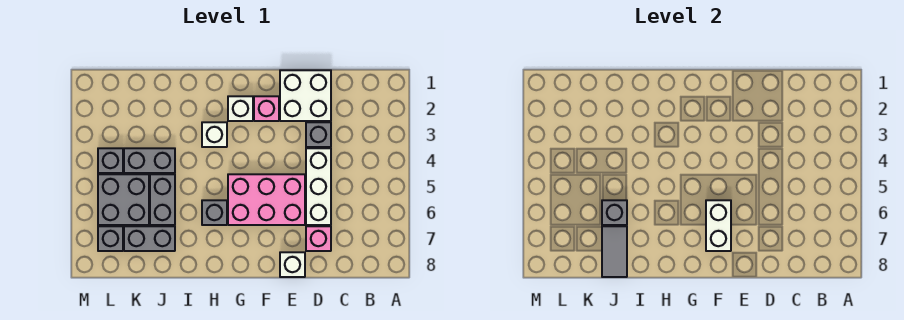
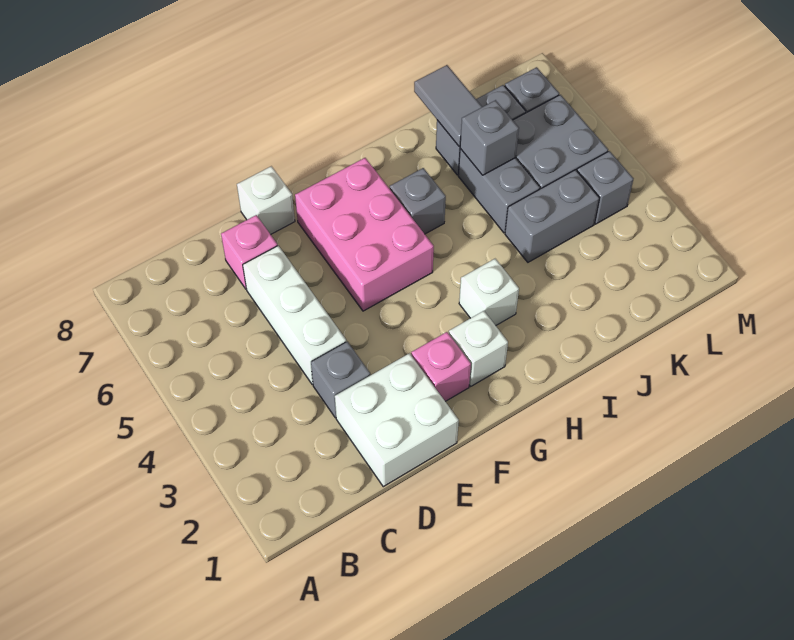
pink 2x3 brick [228,174,305,225] -> pink 2x3 brick turned to [295,158,434,311]
white 1x2 brick [706,200,731,251] -> none

